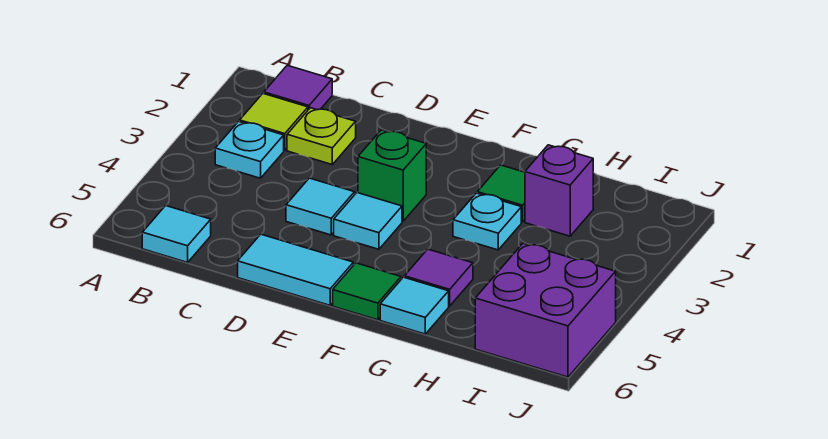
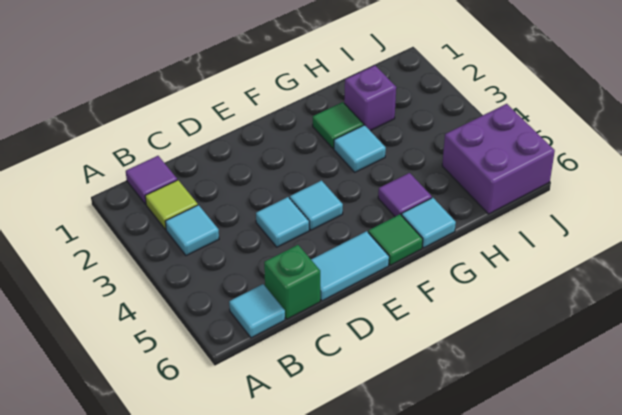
cyan 1x1 plate [215,121,284,178] -> cyan 1x1 tile [165,205,219,256]
lime 1x1 plate [287,108,356,164] -> none
green 1x1 brick [358,130,426,221] -> green 1x1 brick moved to [264,245,320,319]
cyan 1x1 plate [453,193,521,250] -> cyan 1x1 tile [334,125,386,172]

